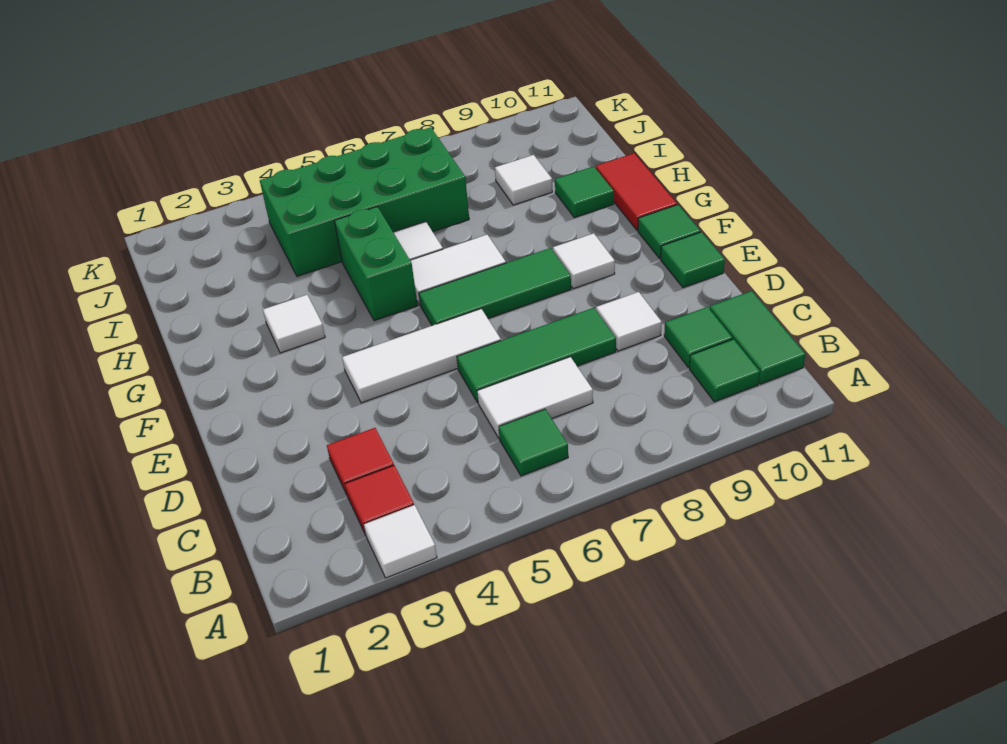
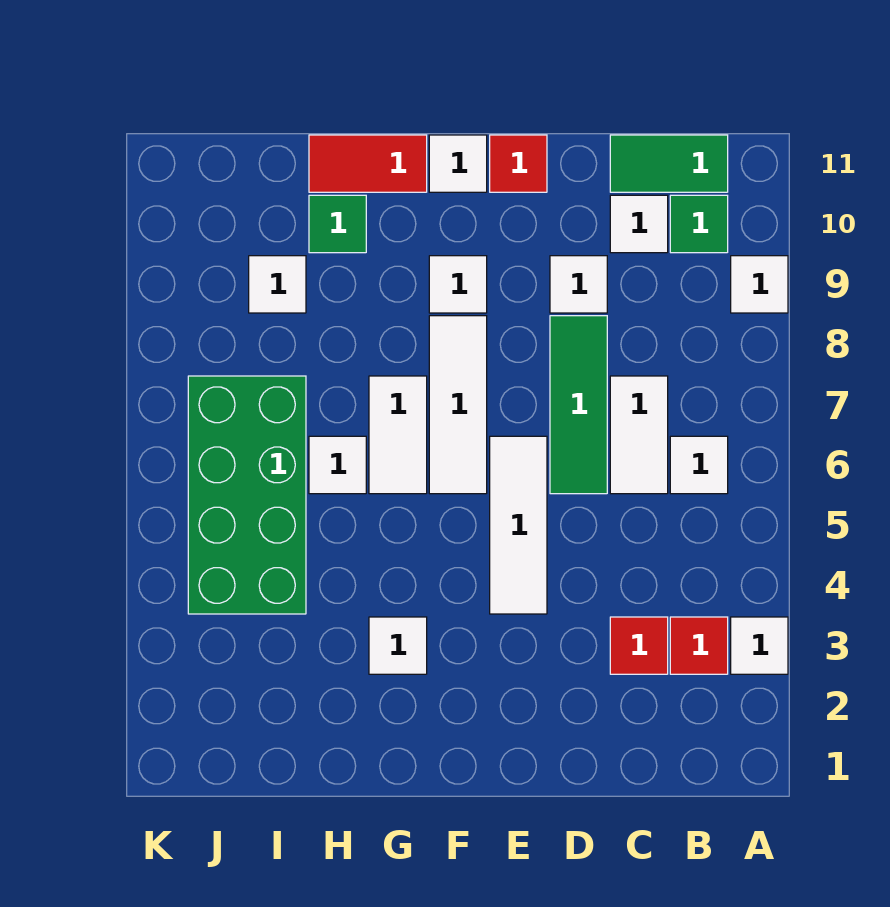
none -> white 1x1 tile [731,256,788,313]
green 1x1 tile [499,409,568,476] -> white 1x1 tile [670,436,728,494]
green 1x1 tile [664,307,732,367] -> white 1x1 tile [610,195,668,253]
green 1x1 tile [661,232,725,288] -> red 1x1 tile [490,135,547,192]
green 1x3 tile [419,248,571,326] -> white 1x3 tile [429,316,487,494]
green 1x1 tile [638,205,700,258] -> white 1x1 tile [429,135,487,192]
green 1x2 brick [334,207,418,321] -> none

